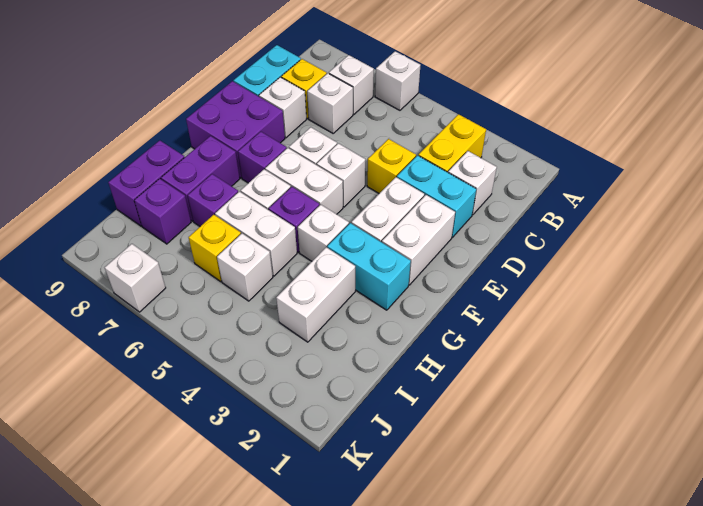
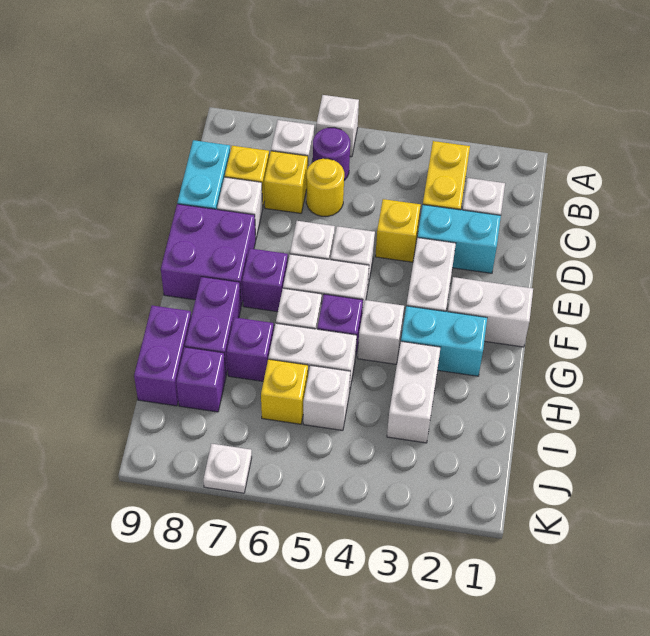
none -> purple 1x1 round brick [313,128,350,180]
none -> yellow 1x1 round brick [306,159,344,216]
white 1x1 brick [307,73,353,133] -> yellow 1x1 brick [264,151,308,213]
white 1x2 brick [382,195,455,285] -> white 1x2 brick turned to [448,277,533,347]
white 1x1 brick [105,244,166,312] -> white 1x1 plate [203,444,252,493]

